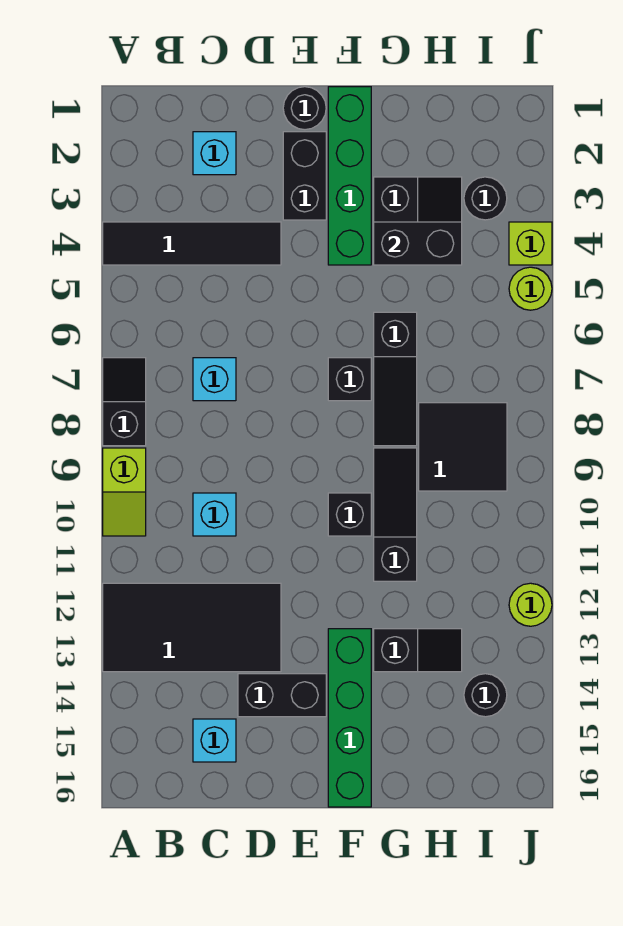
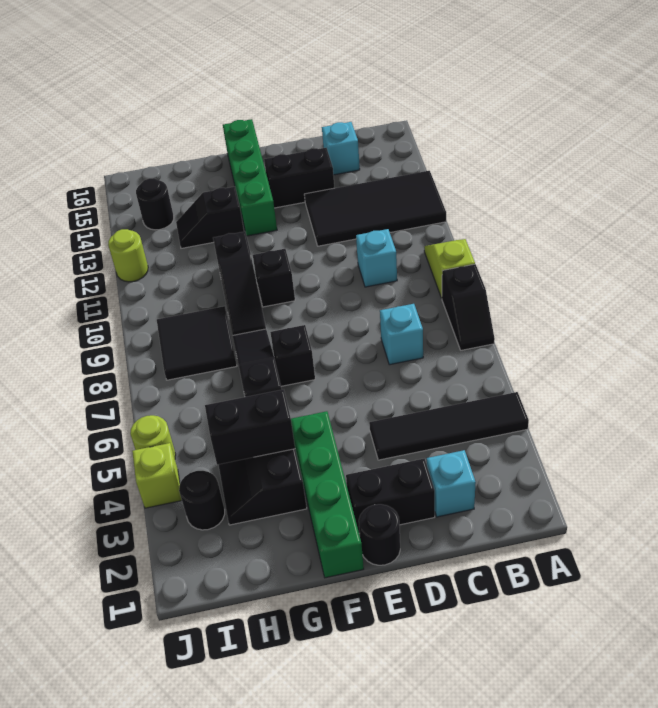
black 1x2 brick [283,132,326,220] -> black 1x2 brick turned to [346,459,435,533]

